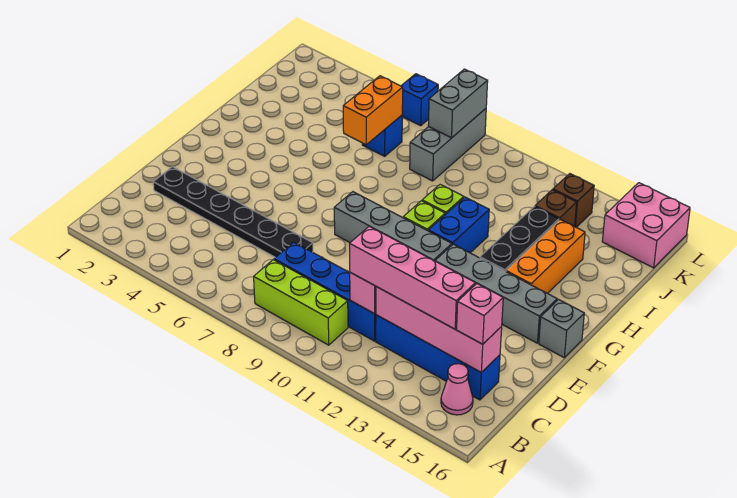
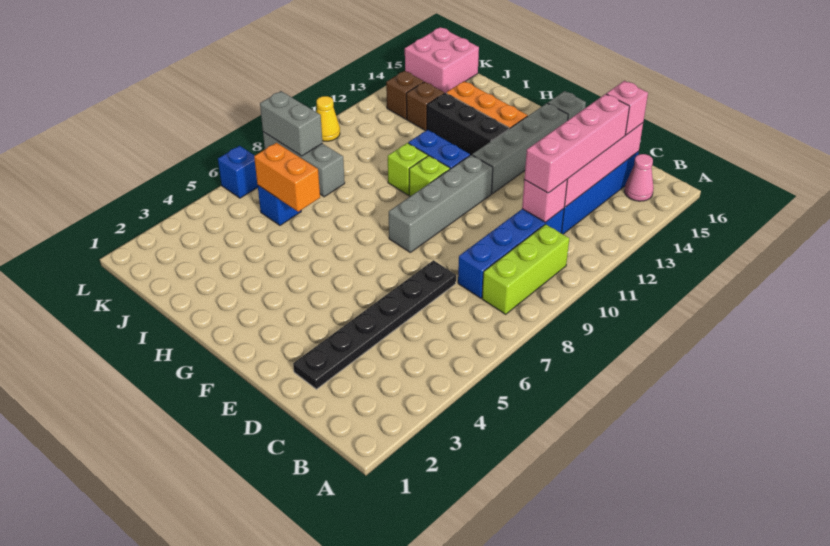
none -> yellow 1x1 cone [316,96,340,141]

